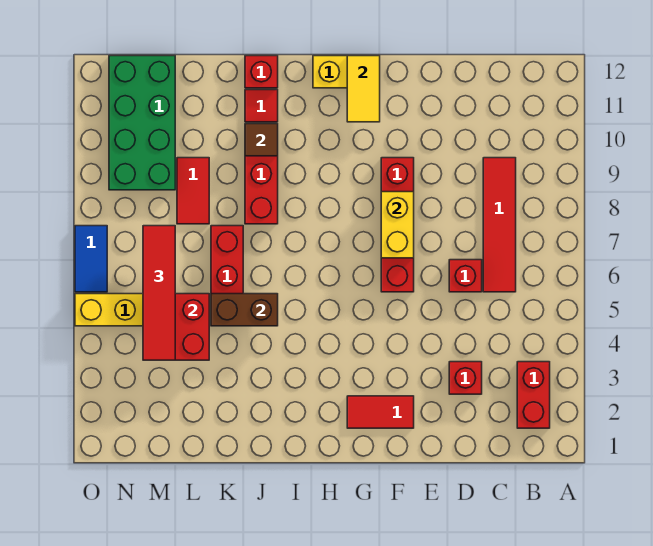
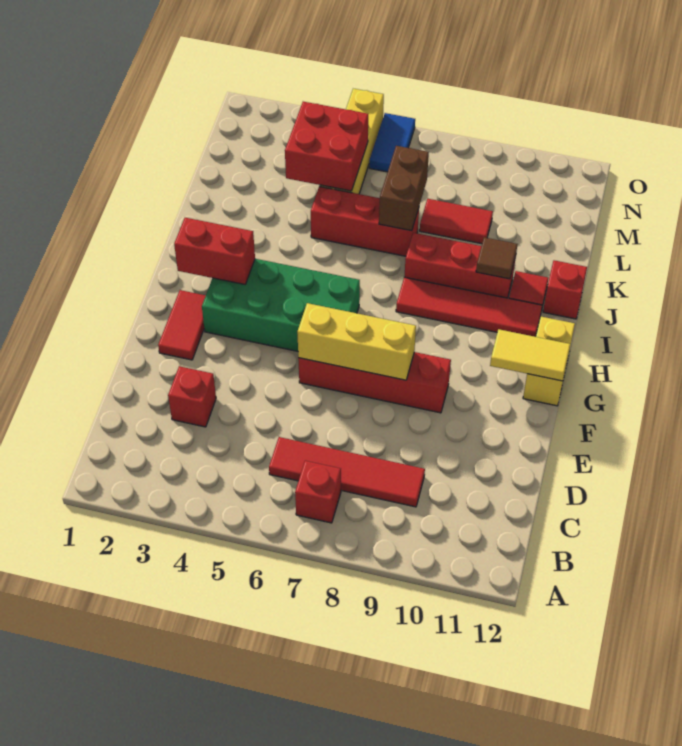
red 1x2 brick [517,362,550,428] -> red 1x2 brick moved to [174,218,255,284]
red 1x1 brick [449,260,482,292] -> red 1x1 brick moved to [295,461,341,523]
yellow 1x2 brick [381,192,414,258] -> yellow 1x3 brick [297,303,416,380]
brown 1x2 brick [211,294,278,326] -> brown 1x2 brick moved to [379,146,429,231]
red 1x4 tile [143,226,175,360] -> red 1x4 tile moved to [396,277,542,337]
green 2x4 brick [109,56,175,190] -> green 2x4 brick moved to [202,259,360,351]
blue 1x2 tile [75,226,107,292] -> blue 1x2 tile turned to [369,113,415,172]

